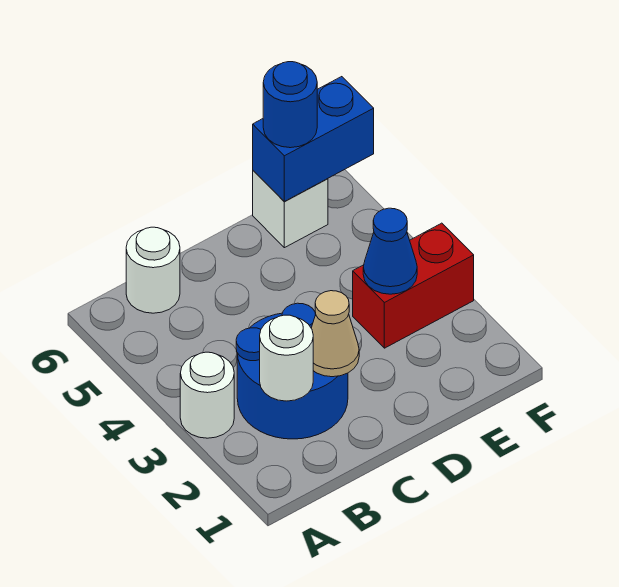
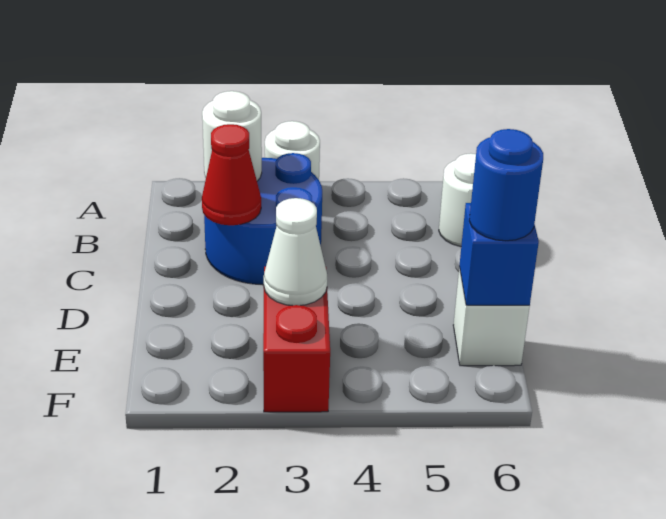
tan 1x1 cone [311,291,359,377] -> red 1x1 cone [202,124,261,225]
blue 1x1 cone [363,208,417,294] -> white 1x1 cone [264,198,327,306]
blue 1x2 brick [253,77,374,201] -> blue 1x1 brick [459,203,539,305]

